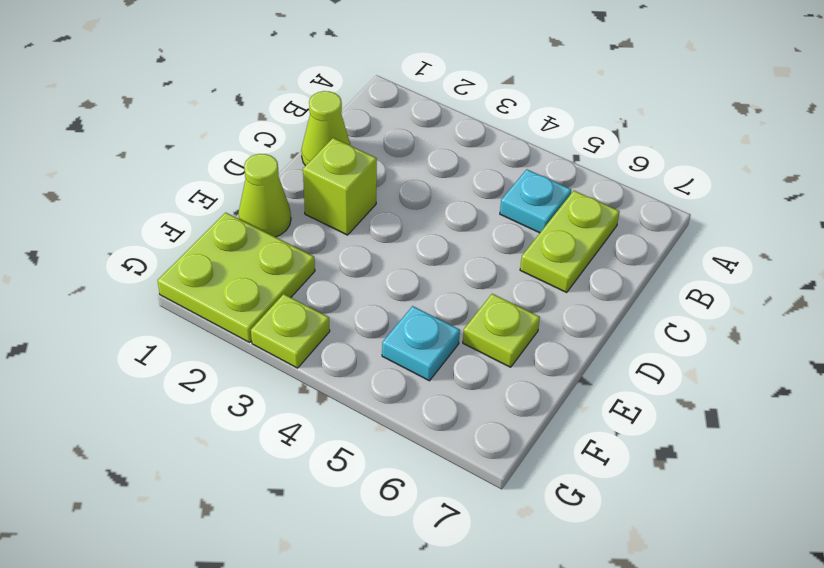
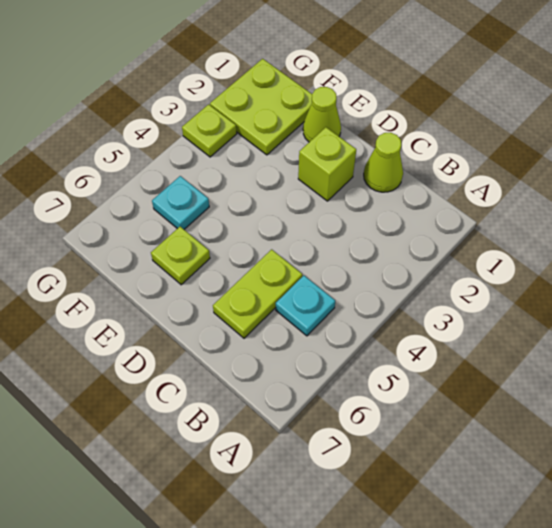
lime 1x2 plate [520,191,620,292] -> lime 1x2 plate turned to [213,249,302,338]

